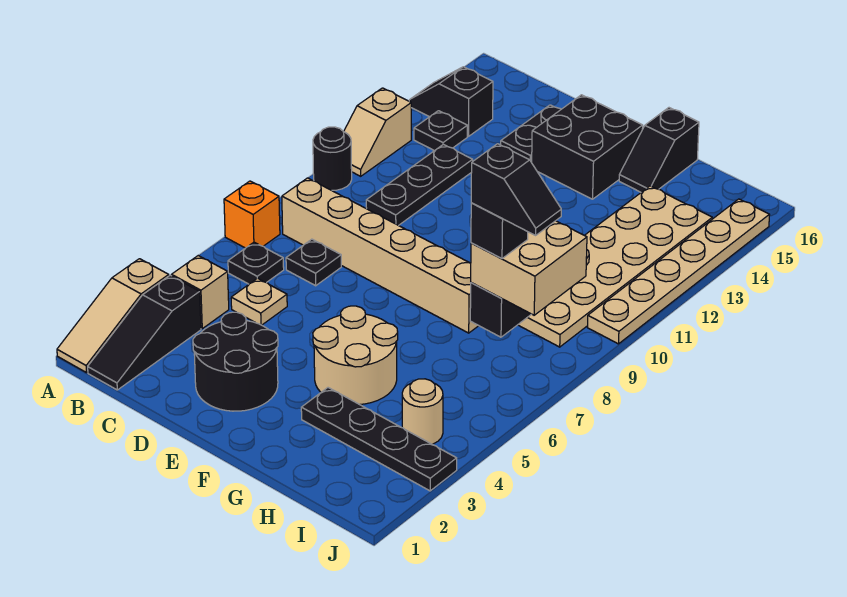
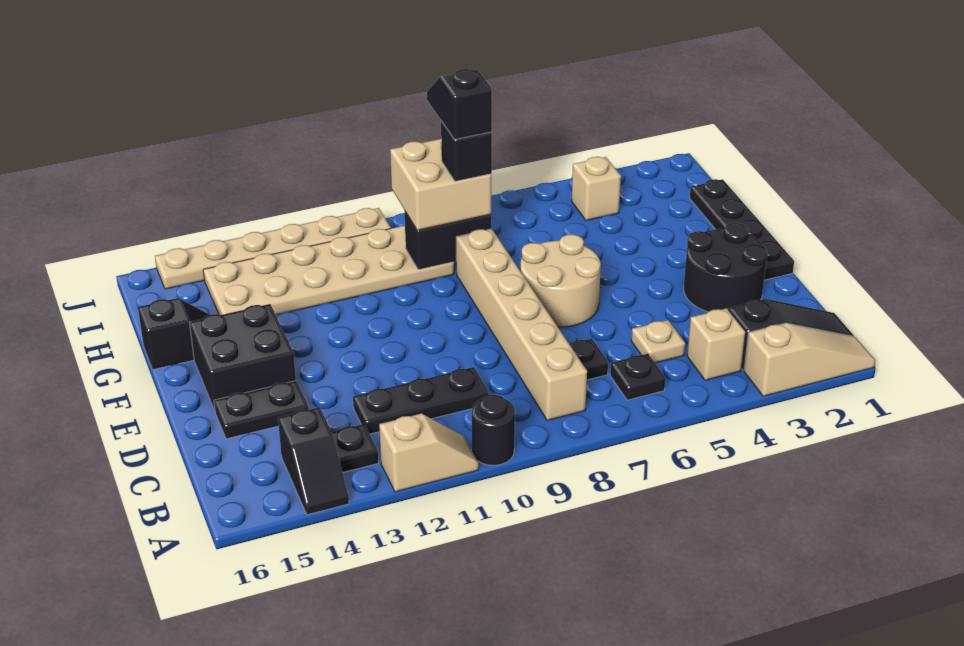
orange 1x1 brick [224,181,280,248] -> none
tan 2x2 round brick [313,306,398,405] -> tan 2x2 round brick moved to [520,234,601,327]
black 1x4 plate [301,388,457,491] -> black 1x4 plate moved to [690,179,794,280]
tan 1x1 round brick [402,379,443,444] -> tan 1x1 brick [572,157,621,220]

